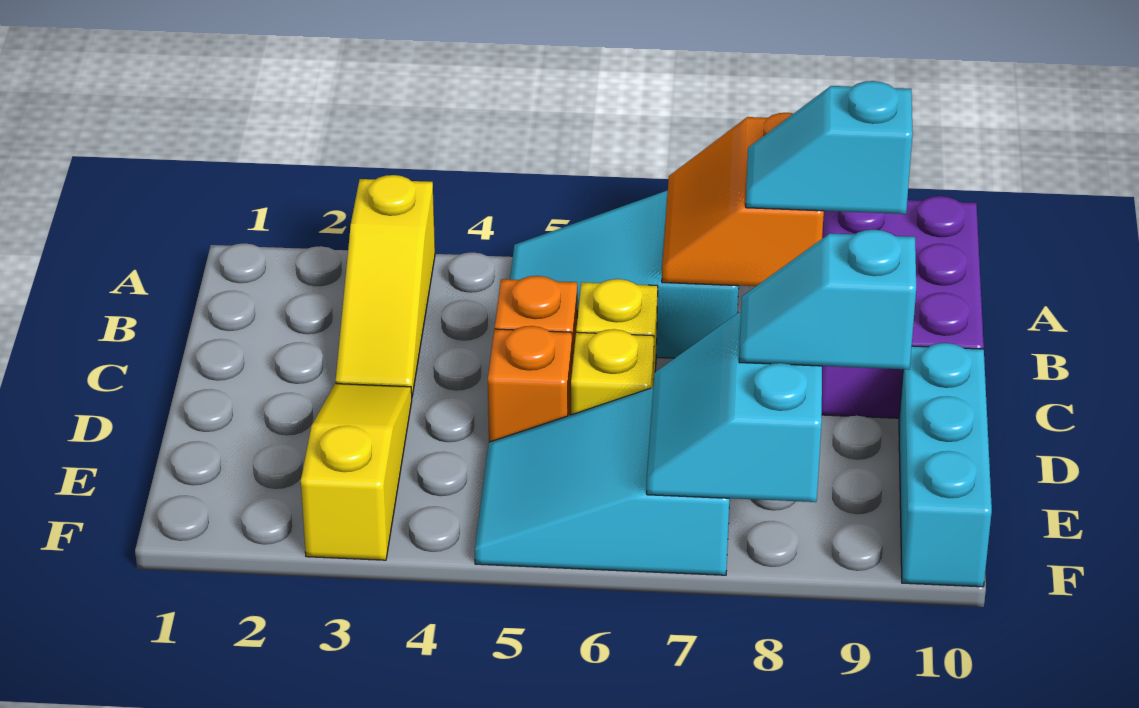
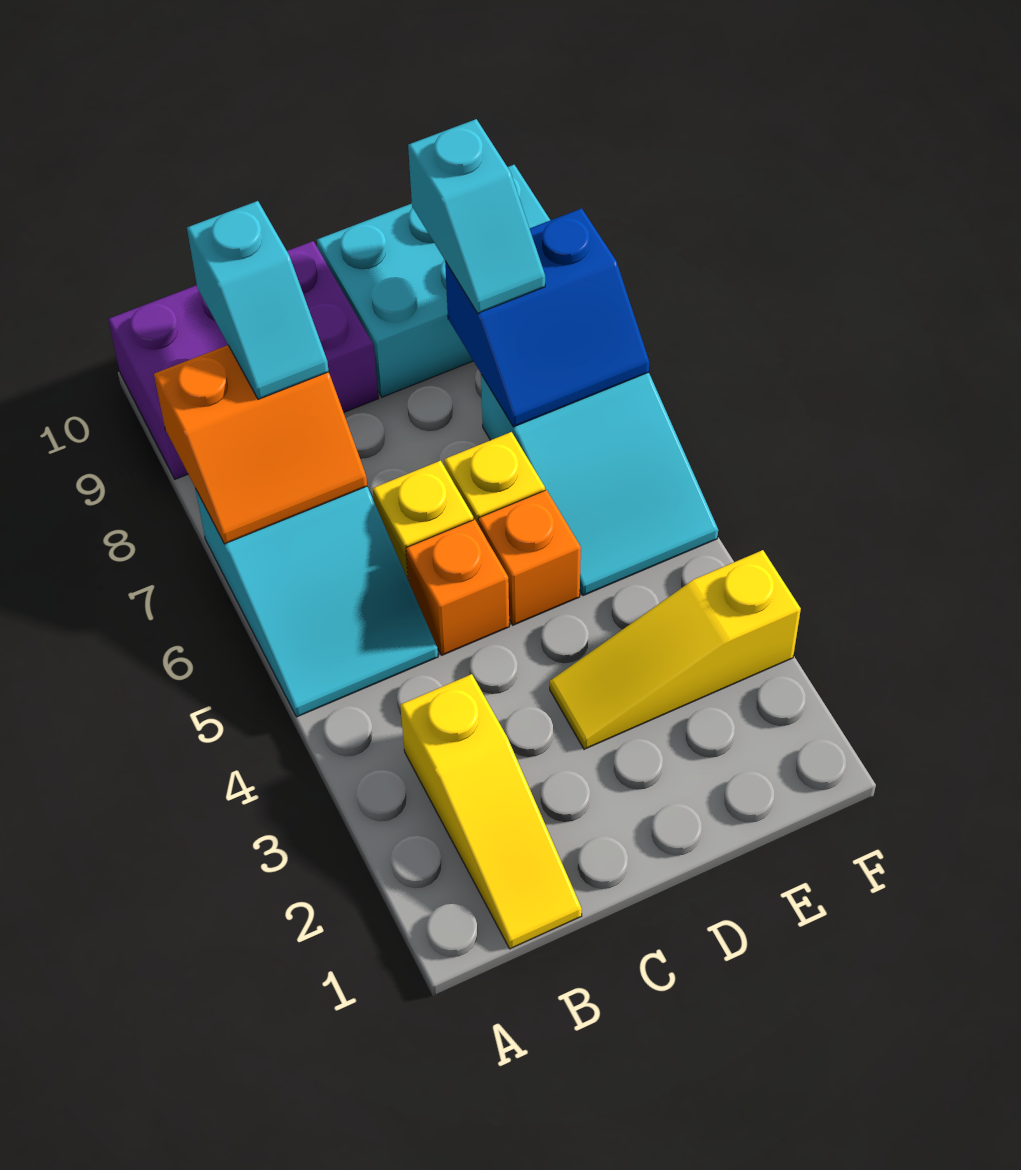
yellow 1x3 slope [335,175,435,396] -> yellow 1x3 slope turned to [400,674,582,949]
cyan 1x3 brick [899,343,992,587] -> cyan 2x3 brick [317,165,550,397]
cyan 2x2 slope [647,312,822,502] -> blue 2x2 slope [445,208,649,427]

